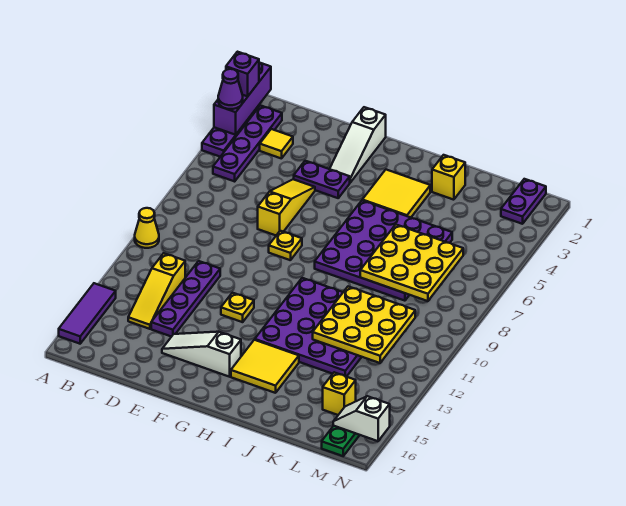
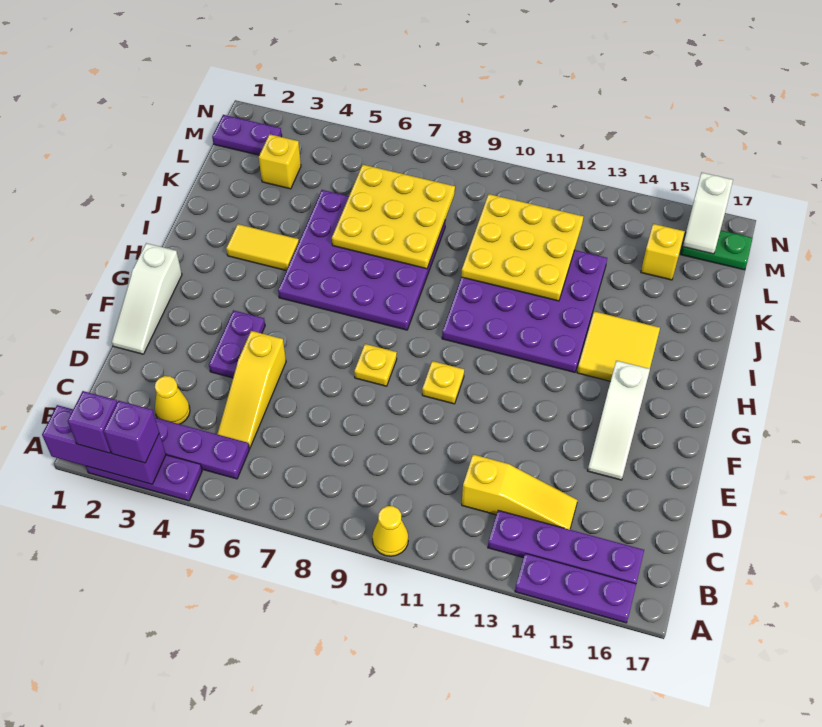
purple 1x1 cone [218,69,243,109] -> purple 1x1 brick [104,401,159,463]
purple 1x3 tile [59,283,116,344] -> purple 1x3 plate [515,553,636,623]
yellow 1x1 tile [260,129,293,159] -> yellow 1x1 cone [155,376,190,424]
purple 1x4 plate [151,261,220,337] -> purple 1x4 plate moved to [488,510,644,584]
yellow 1x3 slope [258,179,315,235] -> yellow 1x3 slope turned to [217,331,286,448]
white 1x3 slope [330,107,386,183] -> white 1x3 slope turned to [112,243,182,354]
yellow 1x1 plate [221,293,254,322] -> yellow 1x1 plate moved to [422,361,464,404]
yellow 2x2 tile [362,170,430,217] -> yellow 1x2 tile [226,224,299,271]
yellow 1x1 brick [432,155,465,200] -> yellow 1x1 brick moved to [259,134,301,189]

